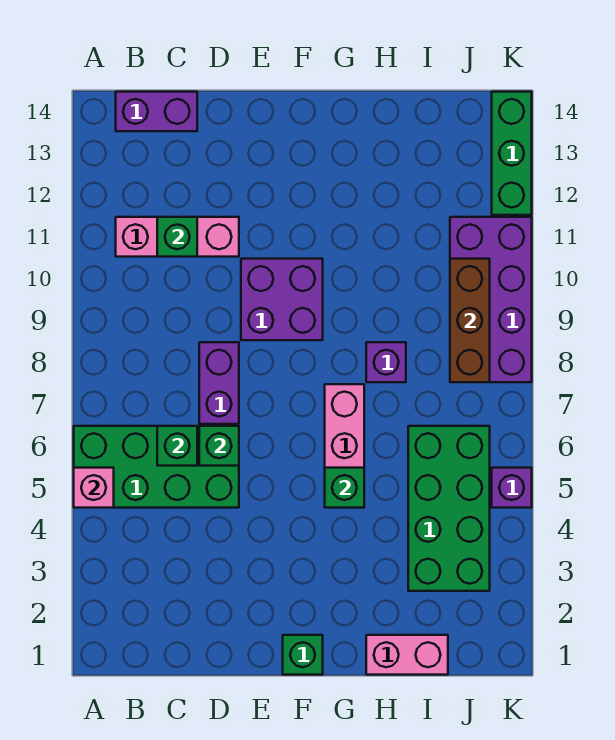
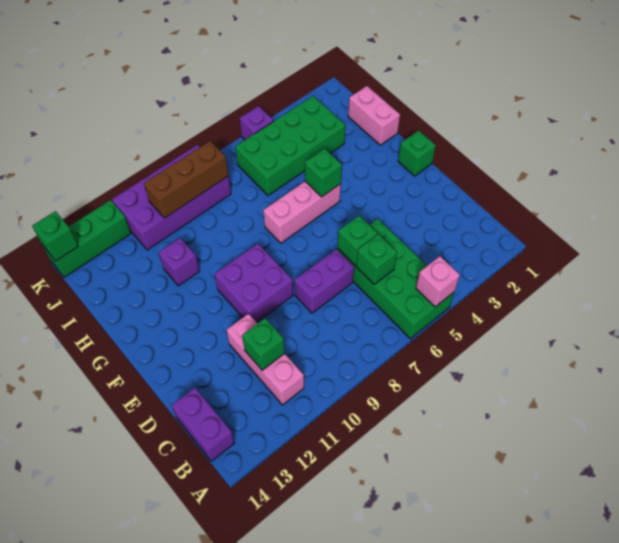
purple 1x1 brick [366,342,406,382] -> purple 1x1 brick moved to [159,238,199,286]
none -> green 1x1 brick [32,211,78,261]

